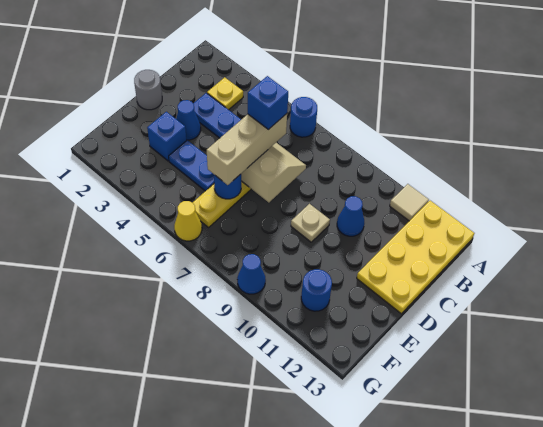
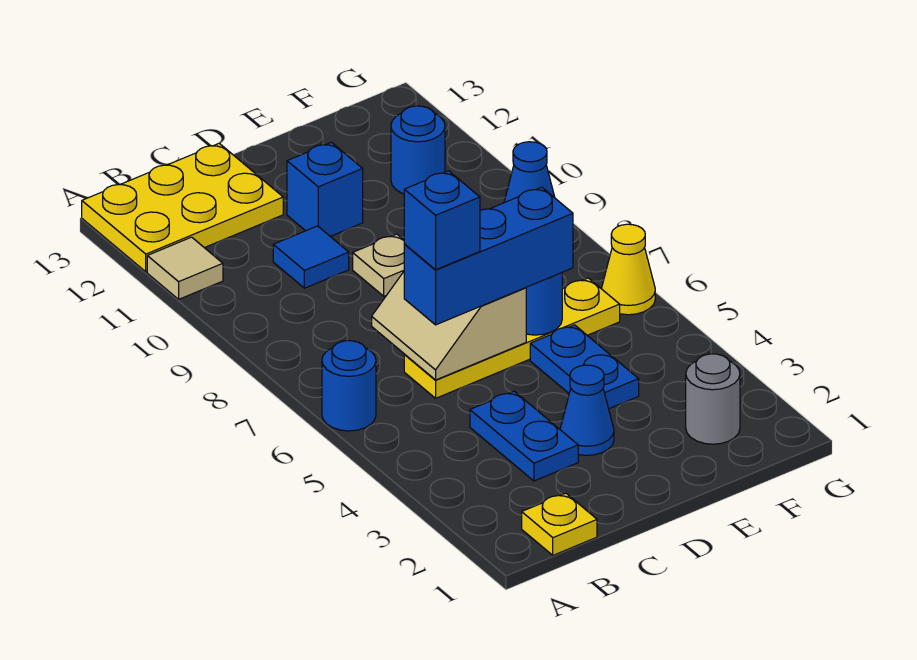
yellow 2x4 plate [357,201,474,314] -> yellow 2x3 plate [82,143,283,272]
yellow 1x1 plate [207,77,243,110] -> yellow 1x1 plate moved to [522,493,597,555]
tan 1x3 brick [207,114,287,185] -> blue 1x3 brick [404,187,573,325]
blue 1x1 cone [337,196,364,236] -> blue 1x1 tile [273,226,349,288]
grey 1x1 round brick [134,70,162,110] -> grey 1x1 round brick moved to [686,354,740,444]
blue 1x1 brick [147,112,186,161] -> blue 1x1 brick moved to [287,142,363,236]

